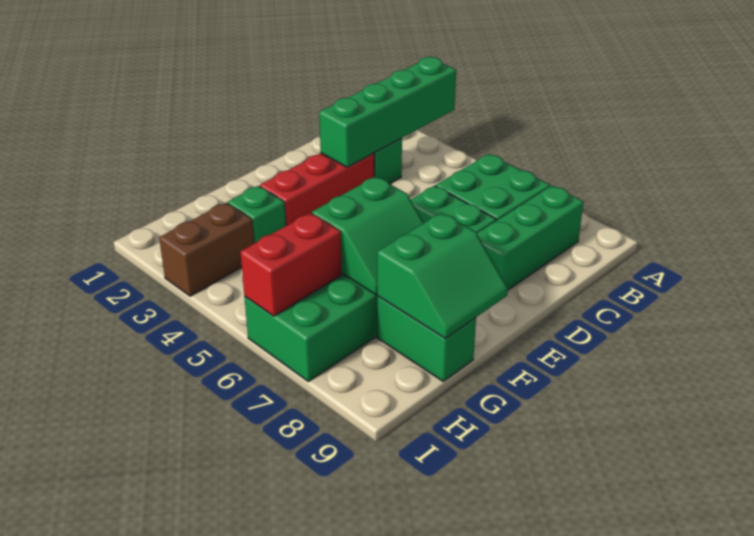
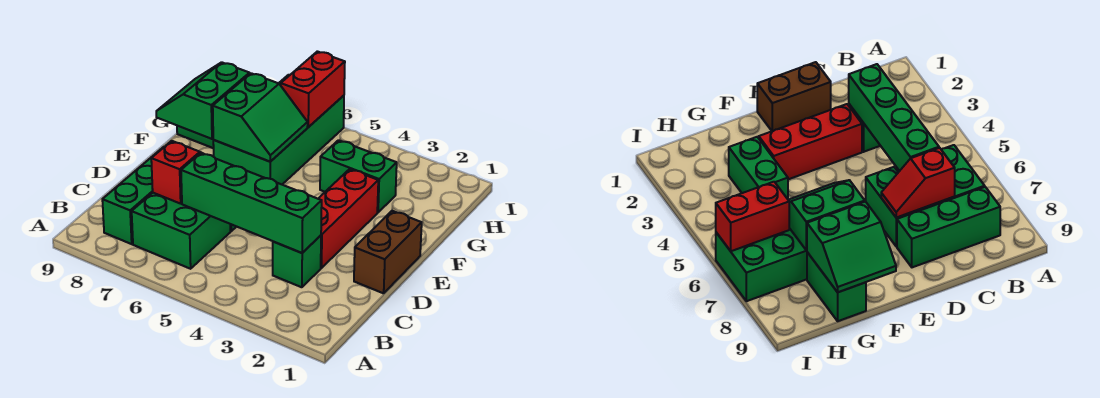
green 1x4 brick [319,57,456,167] -> green 1x4 brick turned to [181,153,322,253]
none -> red 1x2 slope [151,141,201,204]
green 2x2 slope [312,176,424,294] -> green 2x2 slope turned to [213,73,308,162]
green 1x1 brick [228,186,286,243] -> green 1x2 brick [320,140,397,212]
brown 1x2 brick [159,203,254,296] -> brown 1x2 brick moved to [354,211,422,293]

